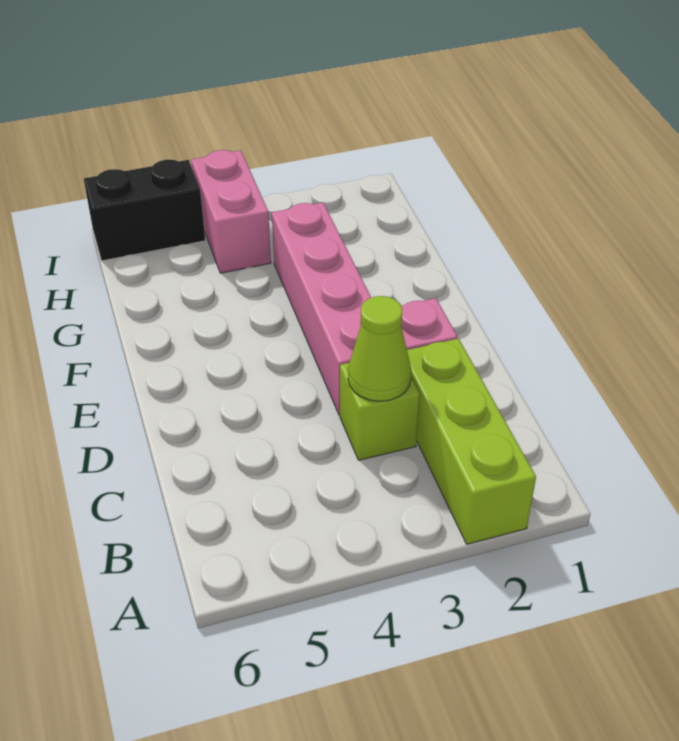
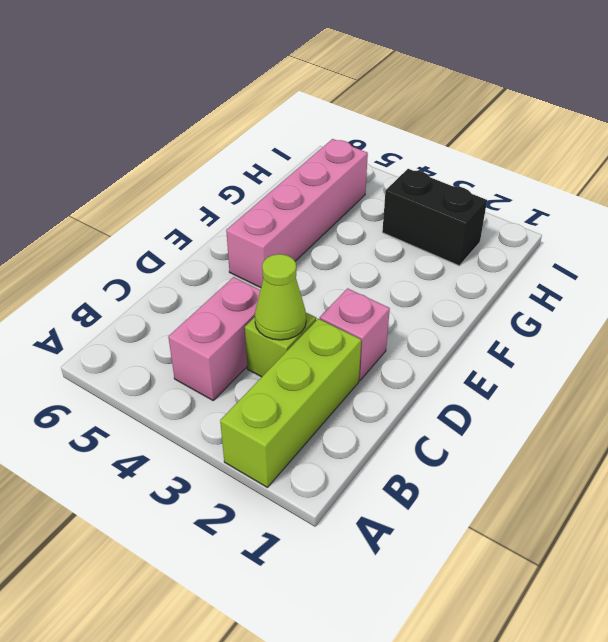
pink 1x4 brick [272,203,371,415] -> pink 1x4 brick moved to [226,139,368,288]
pink 1x2 brick [191,150,271,273] -> pink 1x2 brick moved to [168,277,260,400]
black 1x2 brick [84,160,205,261] -> black 1x2 brick moved to [382,169,487,266]

